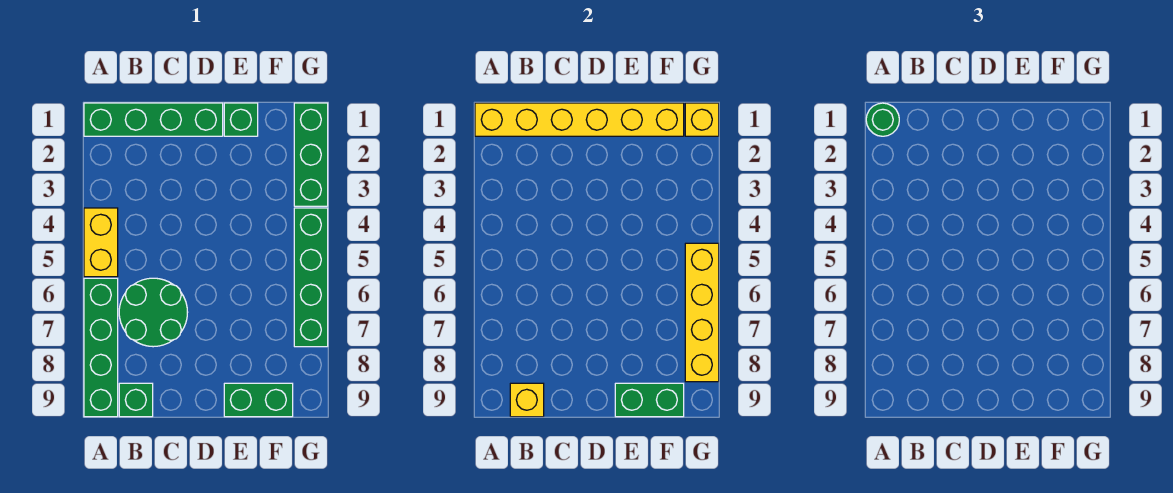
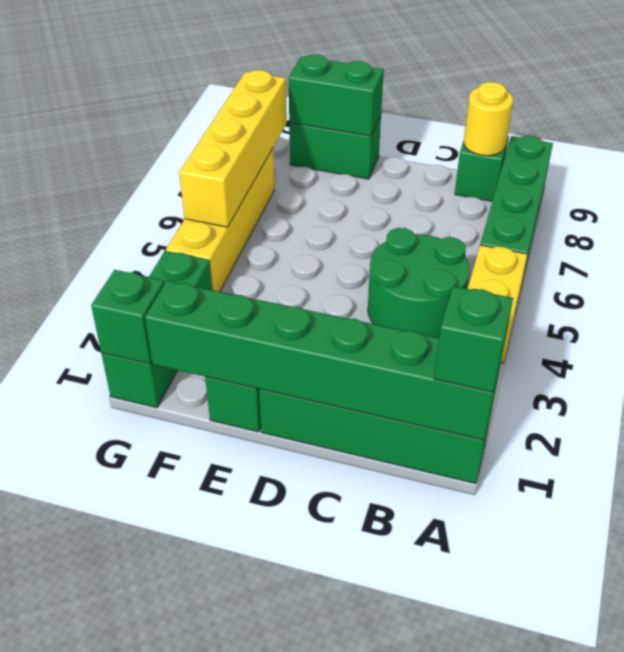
yellow 1x6 brick [475,103,684,136] -> green 1x6 brick [145,281,502,440]
green 1x1 round brick [866,103,899,136] -> green 1x1 brick [434,286,513,392]
green 2x2 round brick [119,278,188,347] -> green 2x2 round brick moved to [368,228,470,338]
yellow 1x1 brick [510,383,544,417] -> yellow 1x1 round brick [464,82,513,156]
yellow 1x1 brick [685,103,719,136] -> green 1x1 brick [91,270,165,364]
green 1x4 brick [294,208,328,347] -> yellow 1x4 brick [166,149,274,292]

